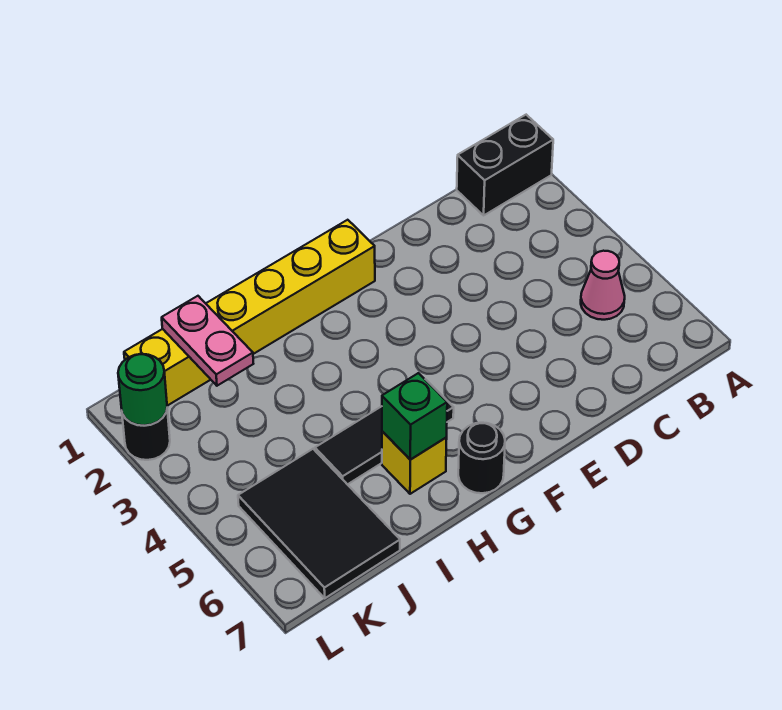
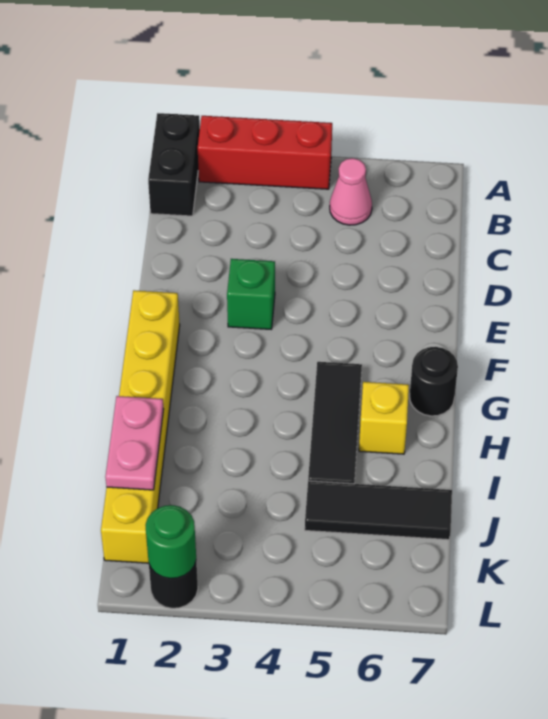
none -> red 1x3 brick [198,116,332,189]
green 1x1 brick [382,373,447,460] -> green 1x1 brick moved to [227,259,275,329]
pink 1x2 plate [162,296,253,386] -> pink 1x2 plate turned to [105,396,164,490]
black 2x3 tile [238,449,400,598] -> black 1x3 tile [305,481,452,540]

